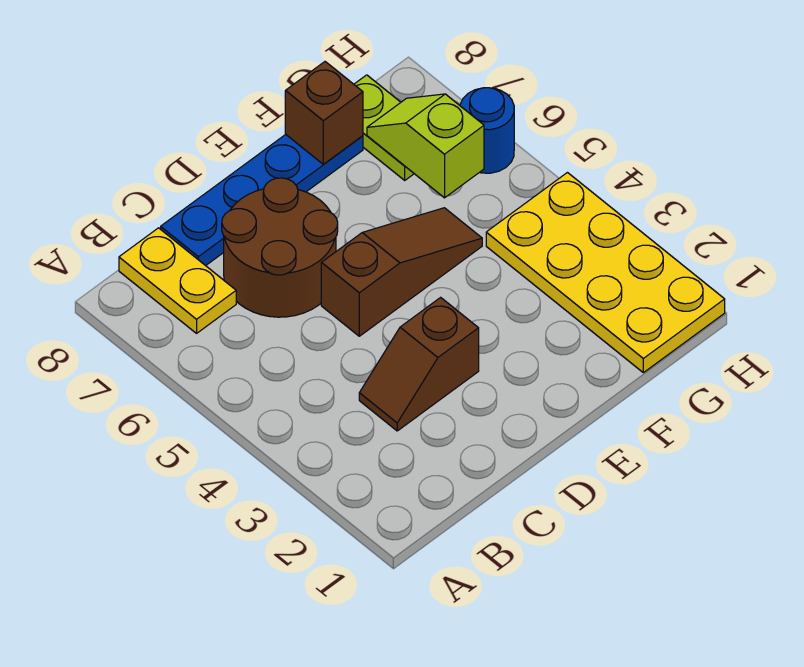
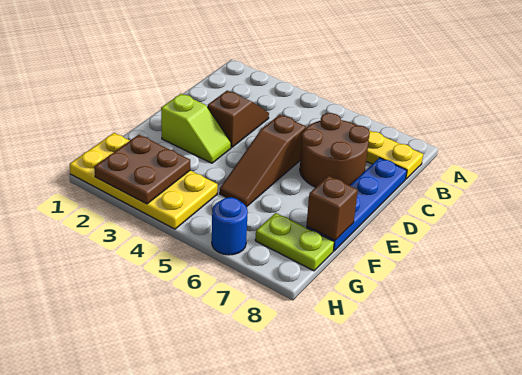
none -> brown 2x2 plate [94,135,190,204]
lime 1x2 slope [367,94,484,198] -> lime 1x2 slope moved to [161,94,231,163]

